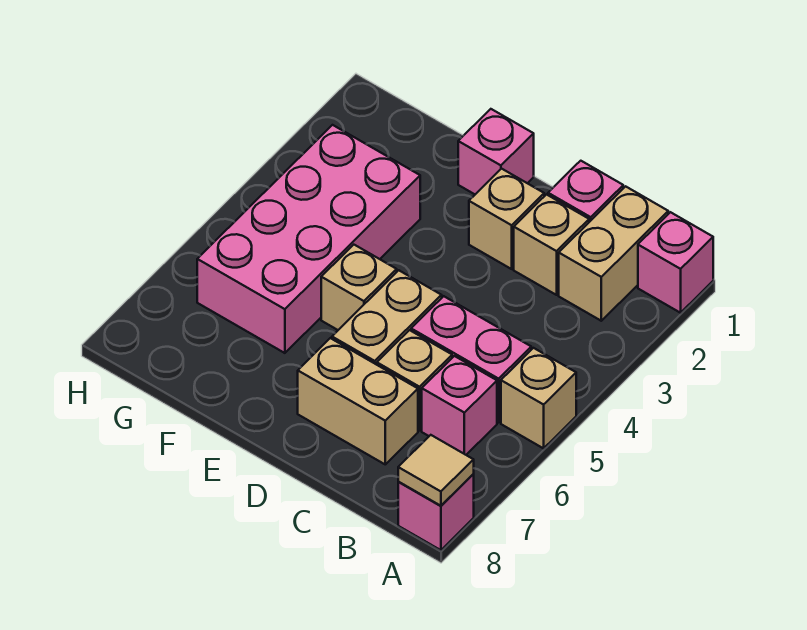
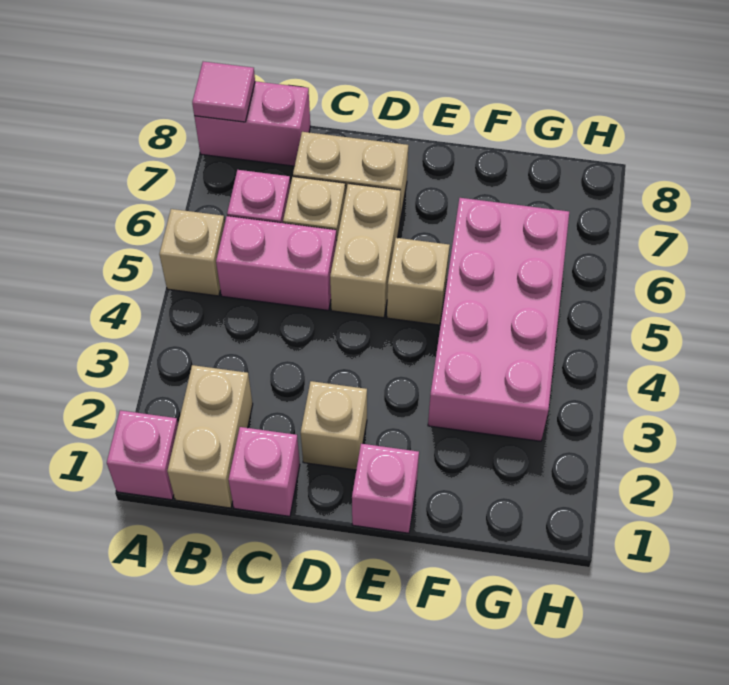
pink 1x1 brick [398,474,474,550] -> pink 1x2 brick [194,81,310,166]
tan 1x1 tile [398,435,474,506] -> pink 1x1 tile [192,62,255,122]
tan 1x1 brick [514,195,589,295] -> none

